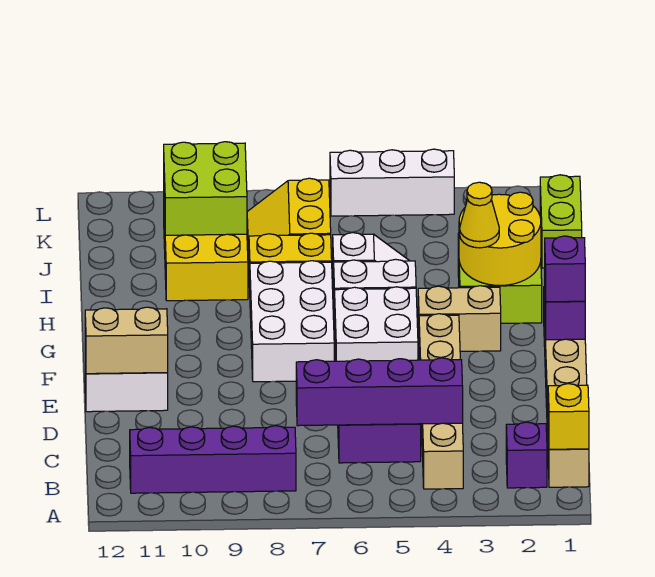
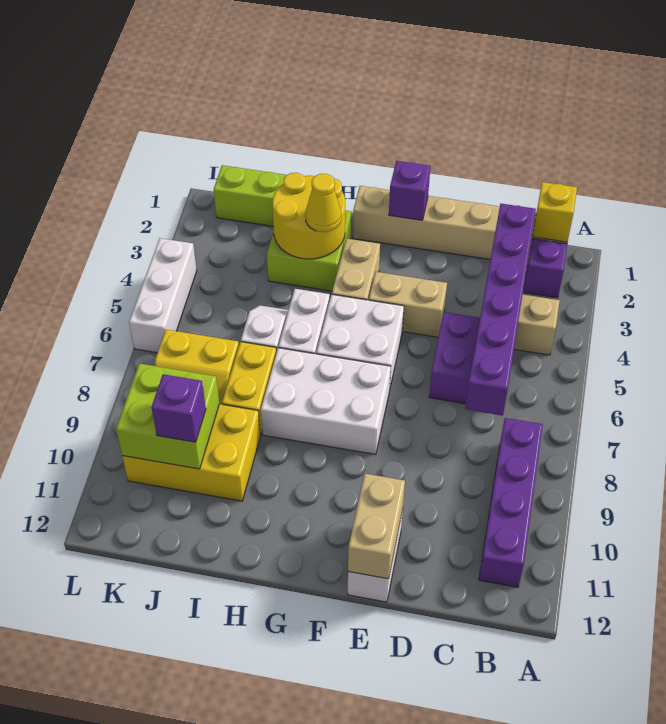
purple 1x4 brick [296,358,463,426] -> purple 1x6 brick [465,204,536,416]
purple 1x1 brick [545,236,585,302] -> purple 1x1 brick moved to [151,374,206,442]

